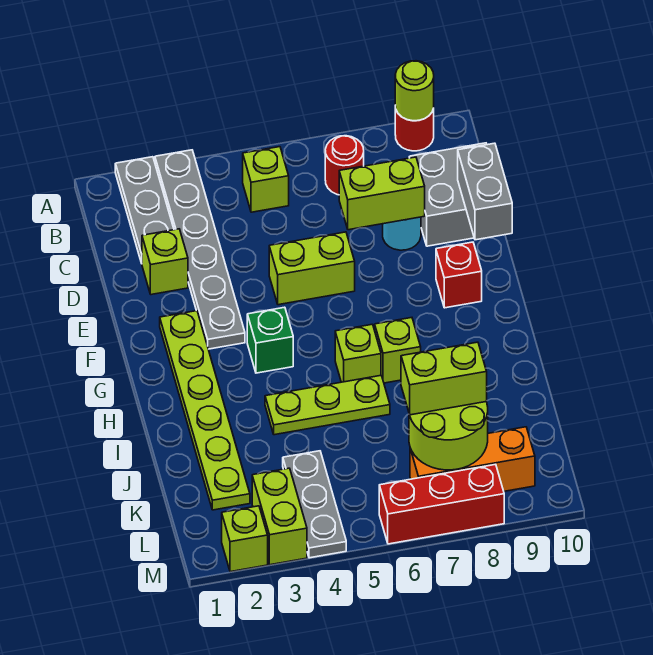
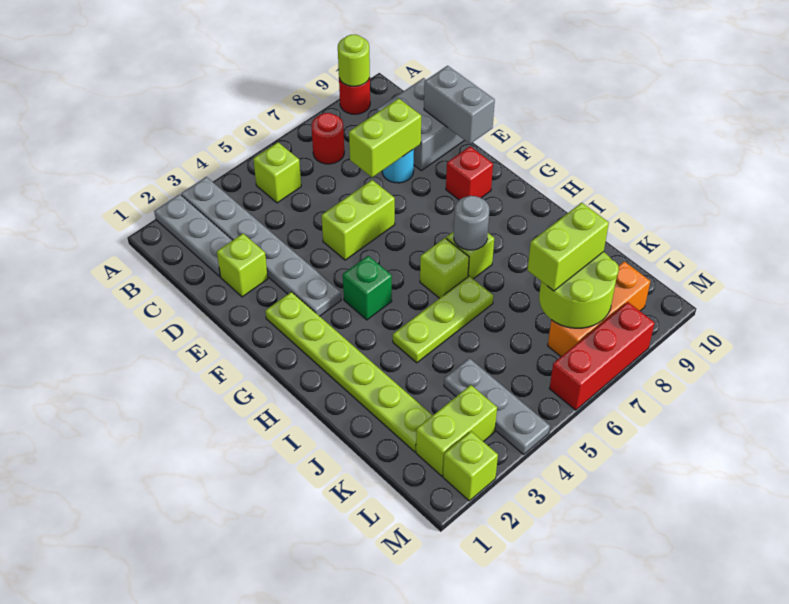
none -> grey 1x1 round brick [454,196,489,250]
lime 1x2 brick [252,468,307,565] -> lime 1x2 brick turned to [416,385,497,476]

